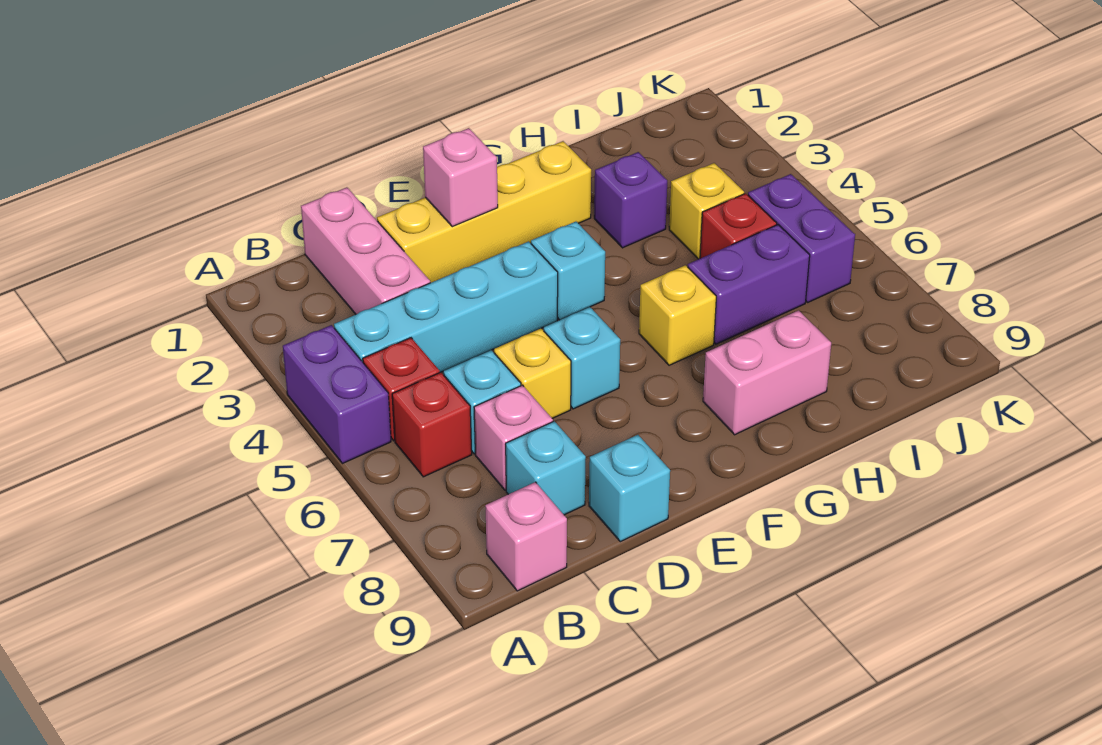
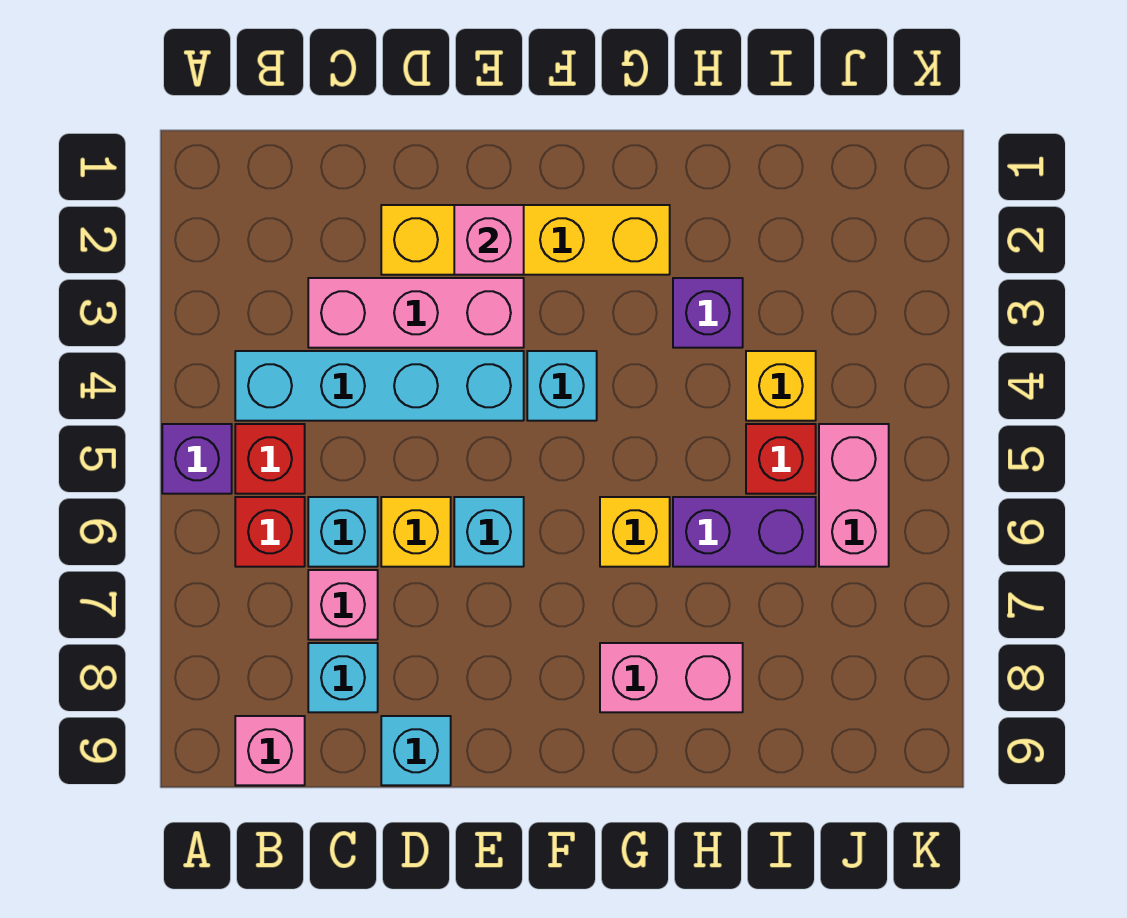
purple 1x2 brick [283,325,391,464] -> purple 1x1 brick [162,424,232,494]
pink 1x3 brick [301,187,430,314] -> pink 1x3 brick turned to [308,278,524,348]
purple 1x2 brick [748,174,855,302] -> pink 1x2 brick [819,424,889,567]

